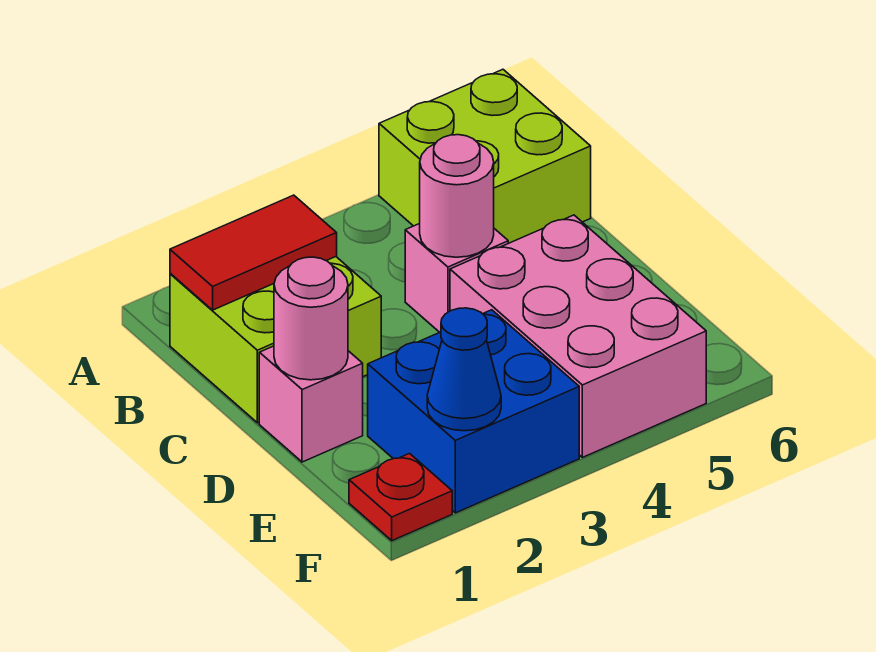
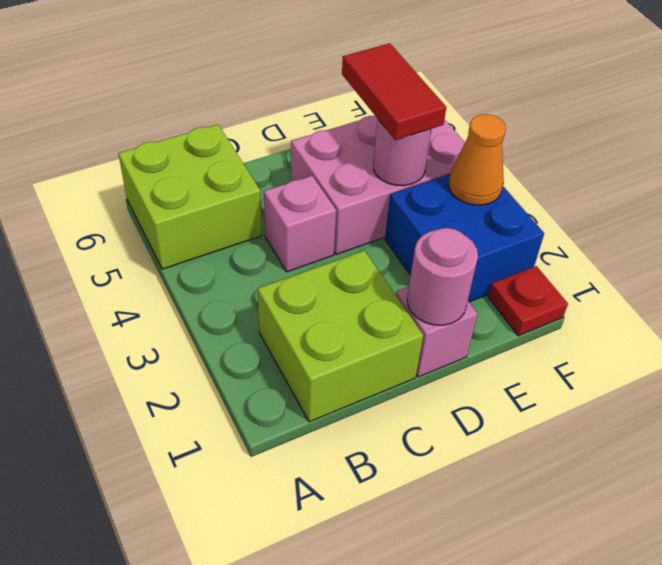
red 1x2 tile [170,195,337,310] -> red 1x2 tile moved to [342,43,446,140]
pink 1x1 round brick [420,135,494,257] -> pink 1x1 round brick moved to [373,119,432,186]
blue 1x1 cone [427,308,501,431] -> none
none -> orange 1x1 cone [449,114,506,205]

